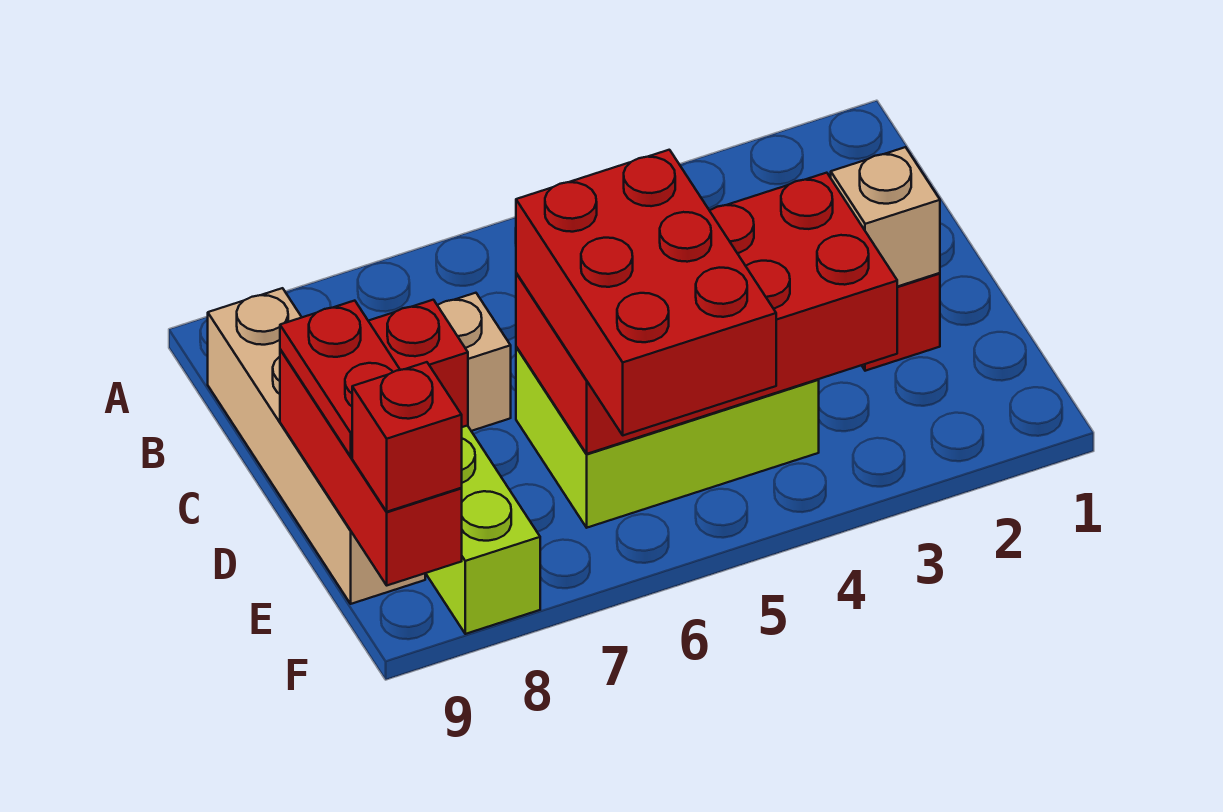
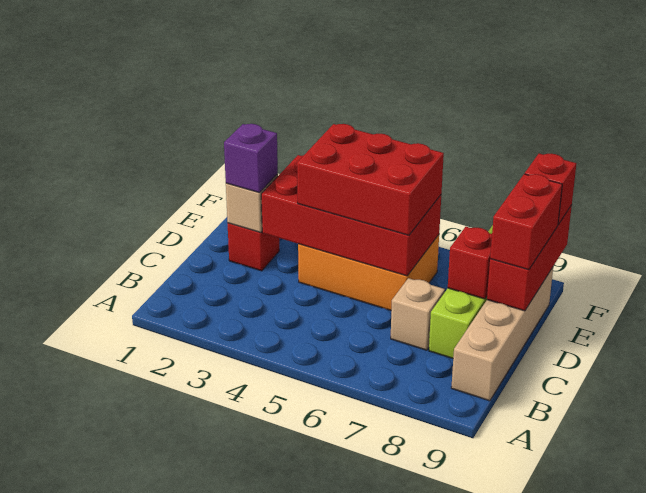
none -> purple 1x1 brick [224,124,278,193]
lime 2x3 brick [516,347,819,528] -> orange 2x3 brick [298,235,439,310]
red 2x3 brick [516,150,776,435] -> red 2x3 brick turned to [297,124,444,235]
red 1x2 plate [280,301,400,456] -> red 1x2 brick [490,174,562,270]

